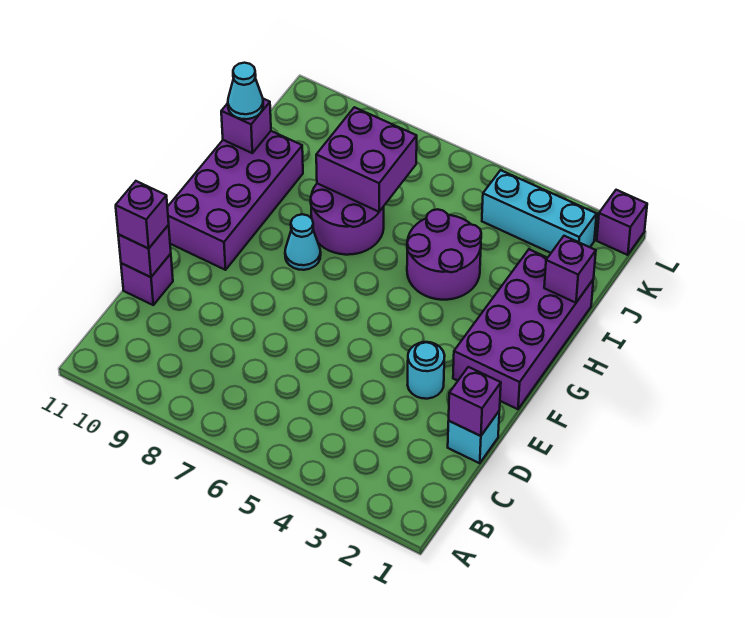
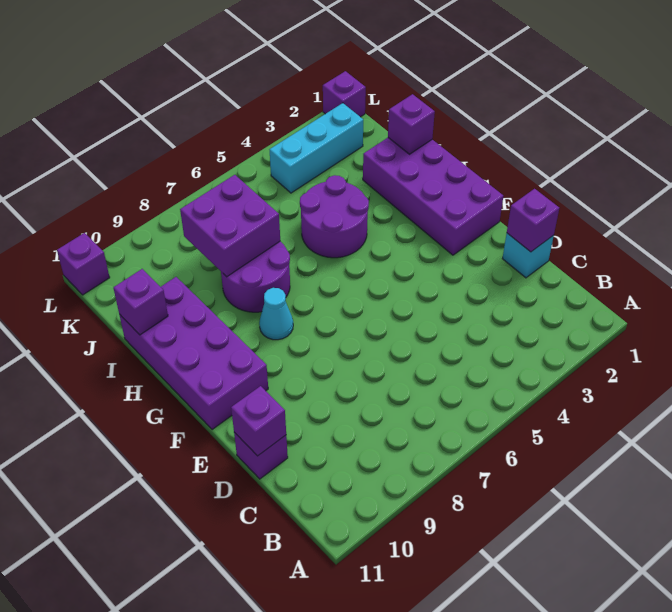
purple 1x1 brick [116,181,169,249] -> purple 1x1 brick moved to [57,233,110,295]
cyan 1x1 round brick [408,342,445,399] -> none
cyan 1x1 cone [228,63,263,119] -> none

